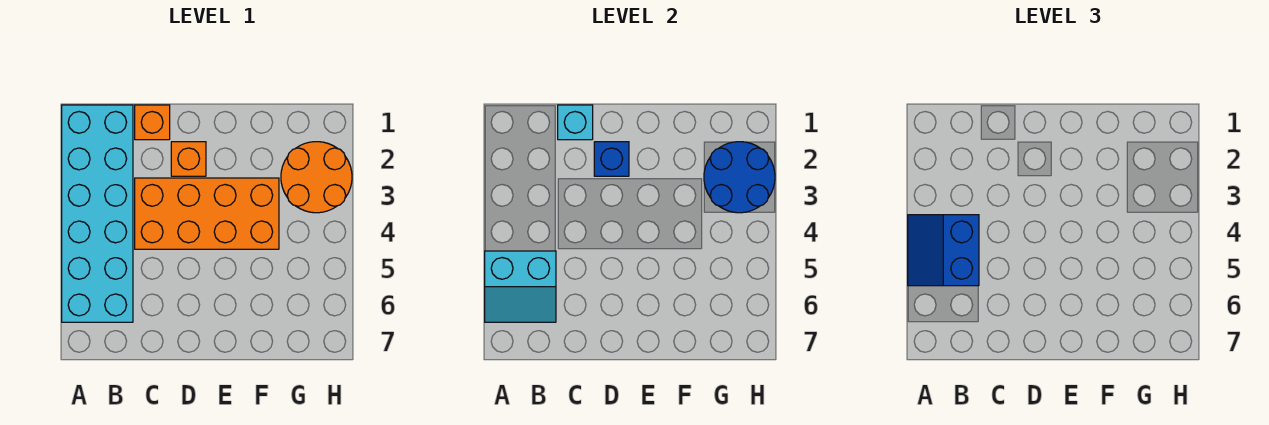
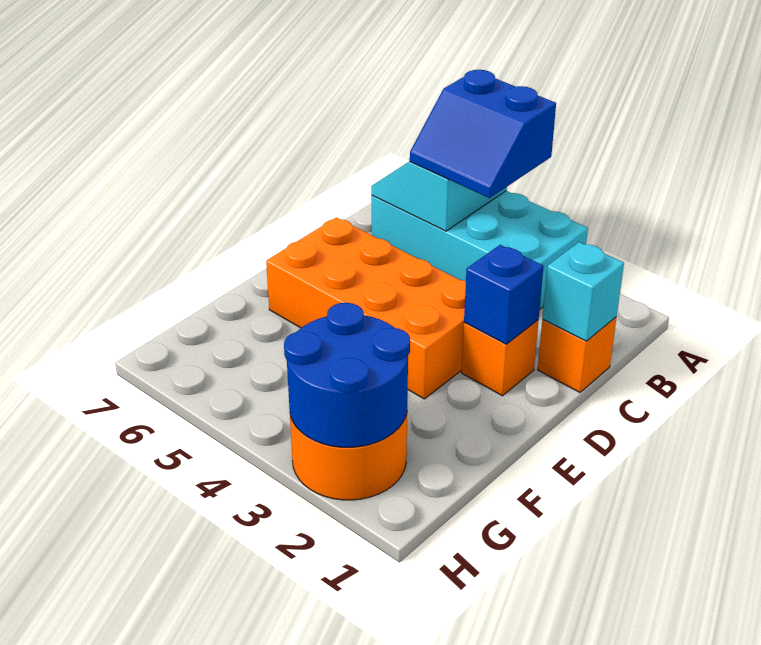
cyan 2x6 brick [62,105,133,322] -> cyan 2x4 brick [371,191,588,309]
blue 2x2 slope [908,215,979,286] -> blue 2x2 slope turned to [410,70,556,198]
orange 2x4 brick [135,178,279,249] -> orange 2x4 brick turned to [266,217,466,399]

